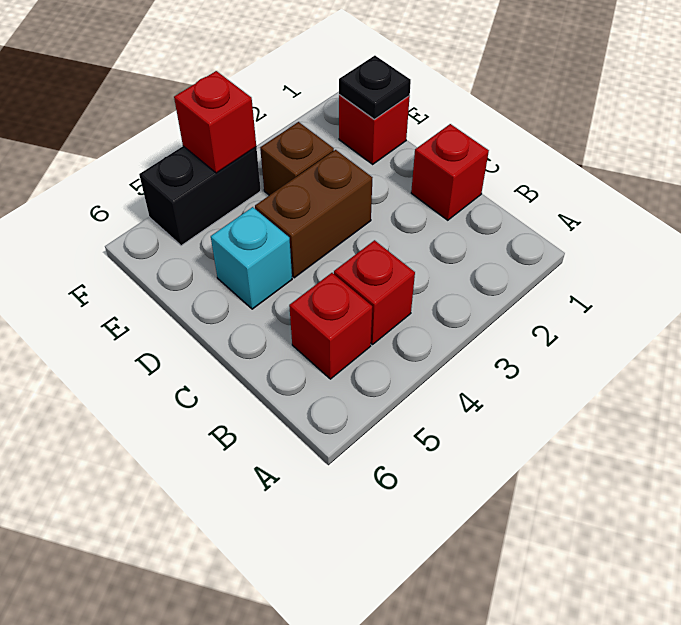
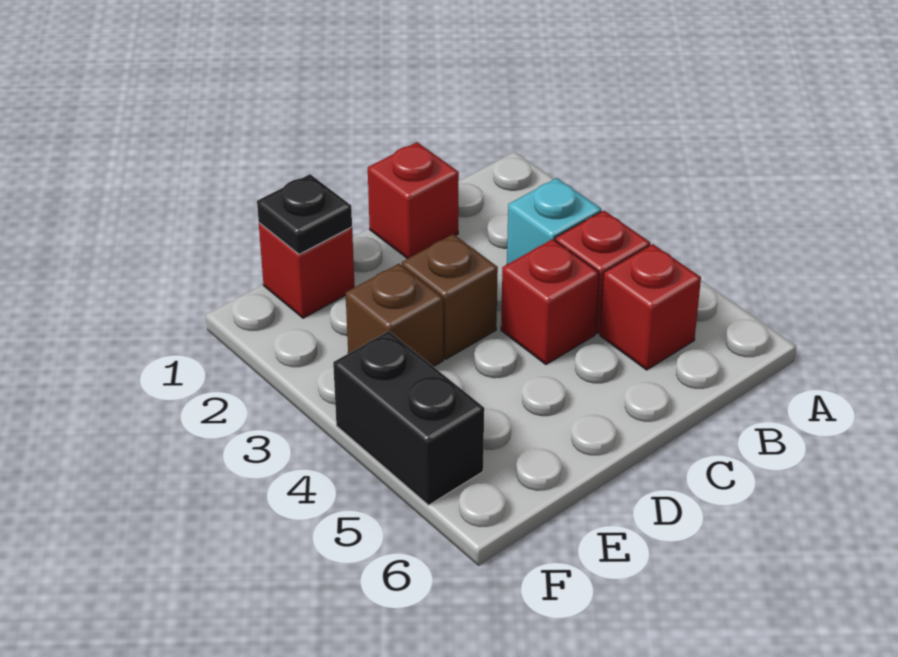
brown 1x2 brick [255,150,372,278] -> brown 1x1 brick [402,234,498,359]
cyan 1x1 brick [211,207,292,309] -> cyan 1x1 brick moved to [507,178,602,264]
red 1x1 brick [174,71,256,173] -> red 1x1 brick moved to [501,239,599,364]

